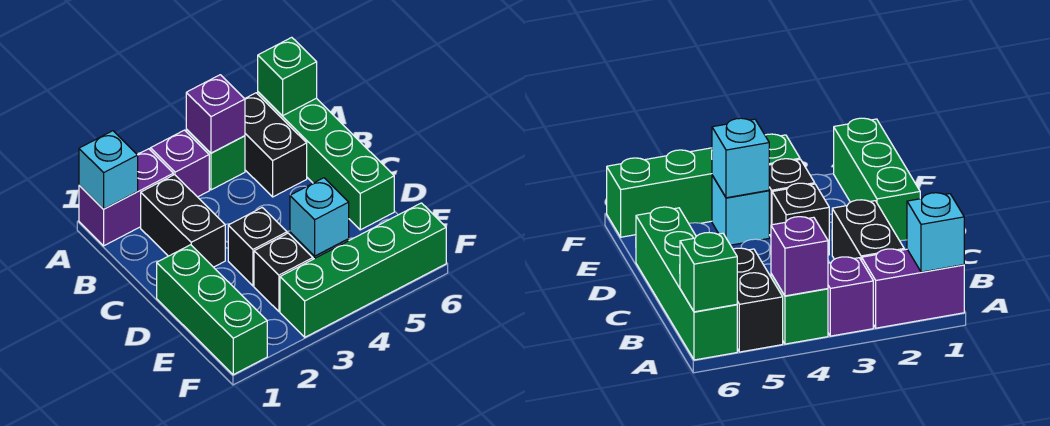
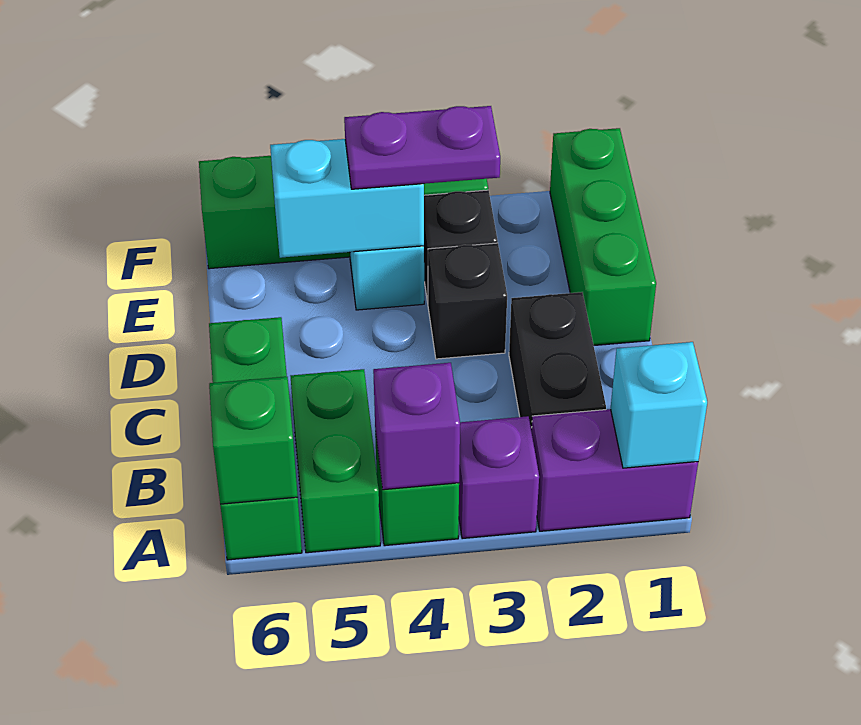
black 1x2 brick [245,93,307,197] -> green 1x2 brick [291,369,380,553]
green 1x4 brick [258,92,394,230] -> green 1x3 brick [209,317,302,560]
none -> purple 1x2 plate [344,106,500,189]
cyan 1x1 brick [290,178,349,256] -> cyan 1x2 brick [270,139,424,258]

